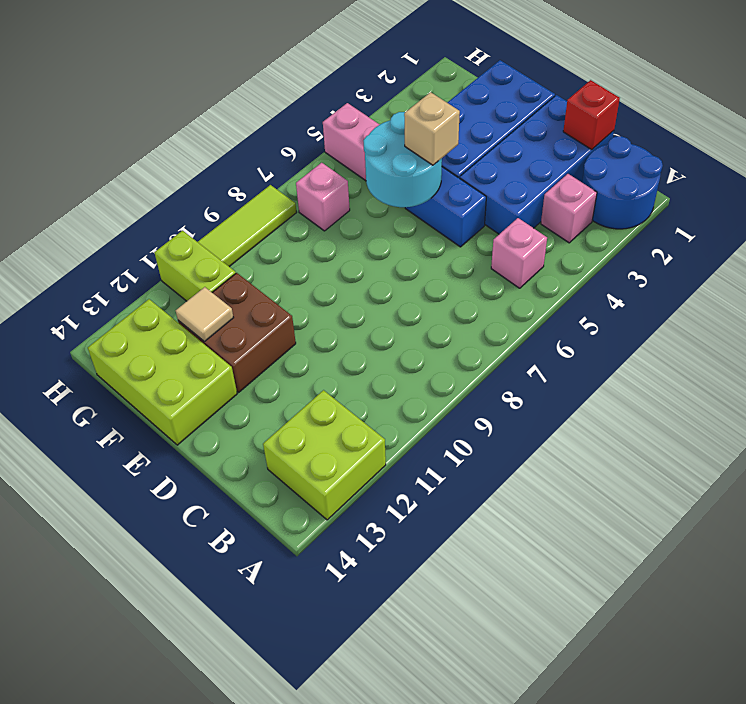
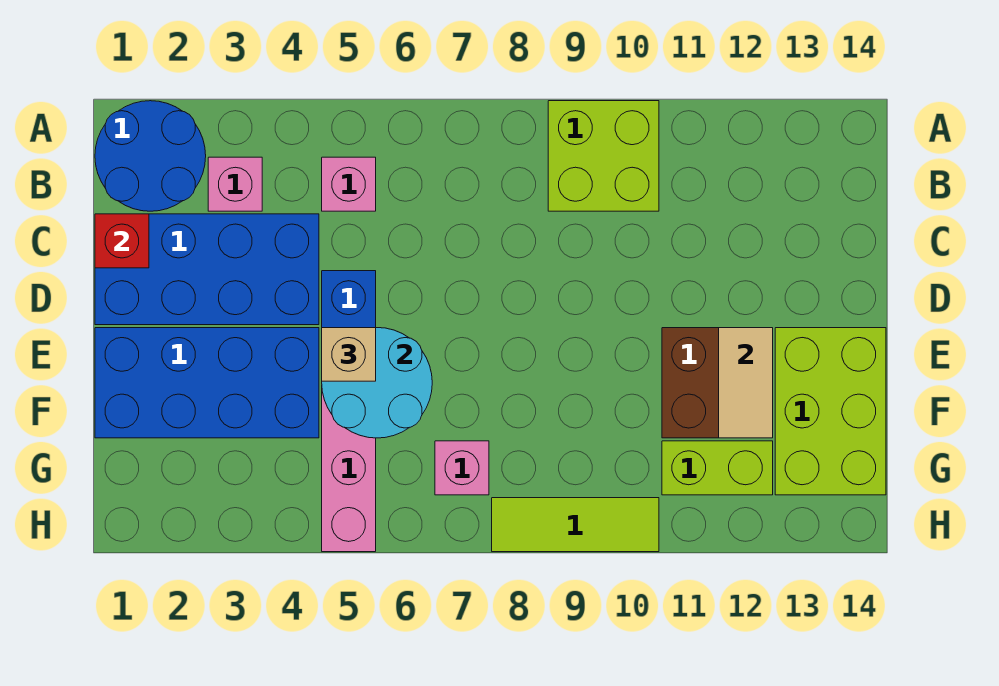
lime 2x2 brick [263,390,386,520] -> lime 2x2 brick moved to [548,101,659,211]
tan 1x1 tile [176,287,234,342] -> tan 1x2 tile [719,328,773,438]
lime 1x2 brick [154,231,236,301] -> lime 1x2 brick turned to [662,441,773,495]

